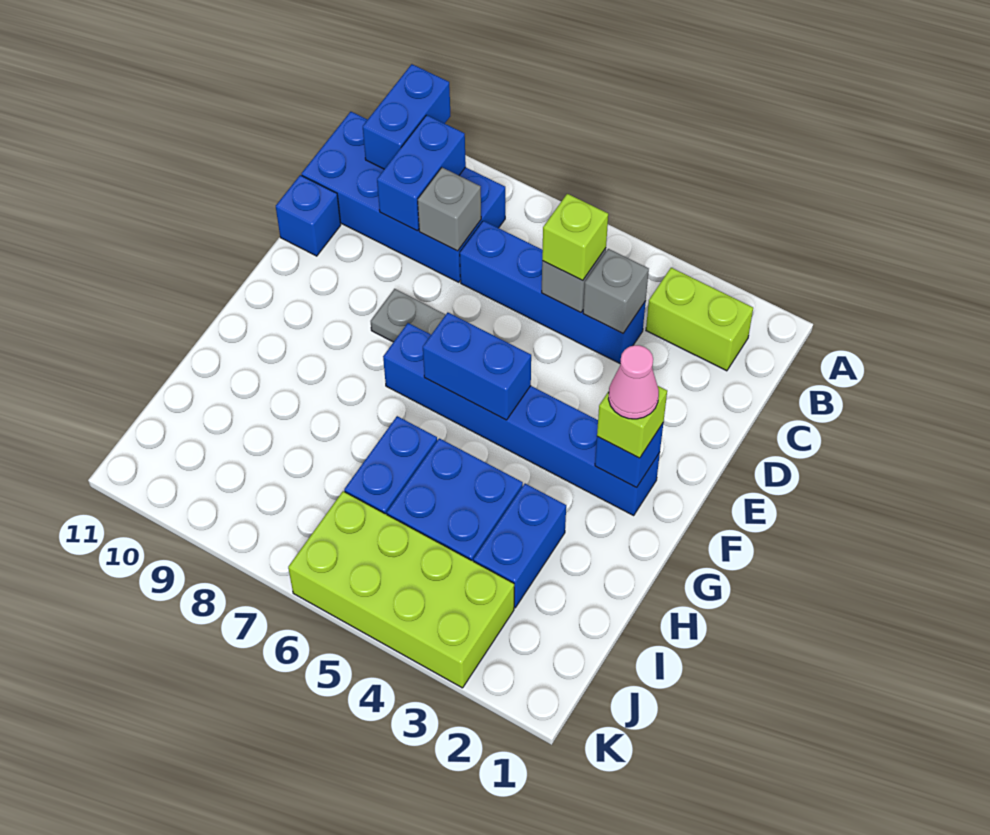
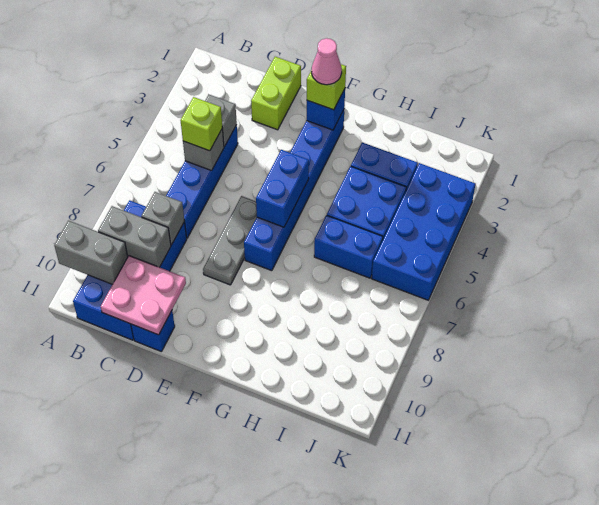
blue 1x2 brick [363,64,450,169] -> grey 1x2 brick [54,221,128,284]
lime 1x2 brick [646,268,753,371] -> lime 1x2 brick moved to [251,57,301,130]
blue 1x2 brick [377,115,466,231] -> grey 1x2 brick [98,206,171,267]
none -> pink 2x2 plate [101,256,186,335]
lime 2x4 brick [288,491,514,688] -> blue 2x4 brick [372,163,475,300]

